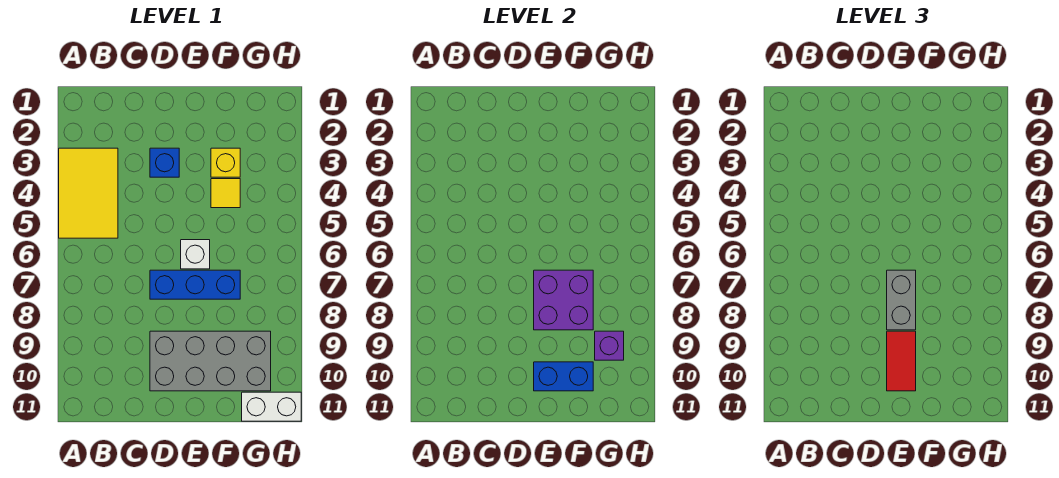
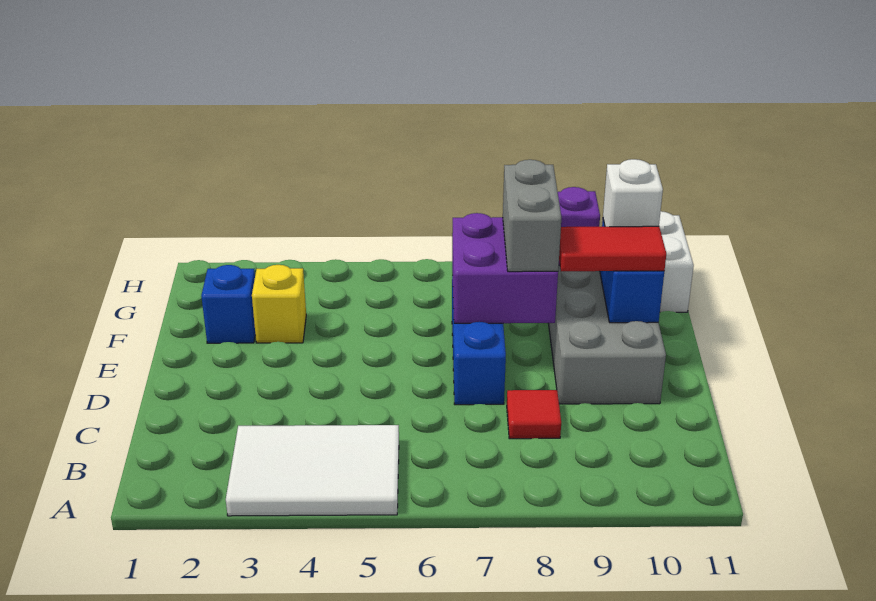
yellow 2x3 tile [59,148,118,238] -> white 2x3 tile [226,425,399,516]
none -> red 1x1 tile [507,390,561,439]
blue 1x1 brick [150,148,179,177] -> blue 1x1 brick moved to [201,265,255,343]
white 1x1 brick [181,240,210,269] -> white 1x1 brick moved to [603,159,663,227]
grey 1x2 brick [887,270,916,330] -> grey 1x2 brick turned to [503,160,561,272]
yellow 1x1 tile [211,179,240,208] -> none

